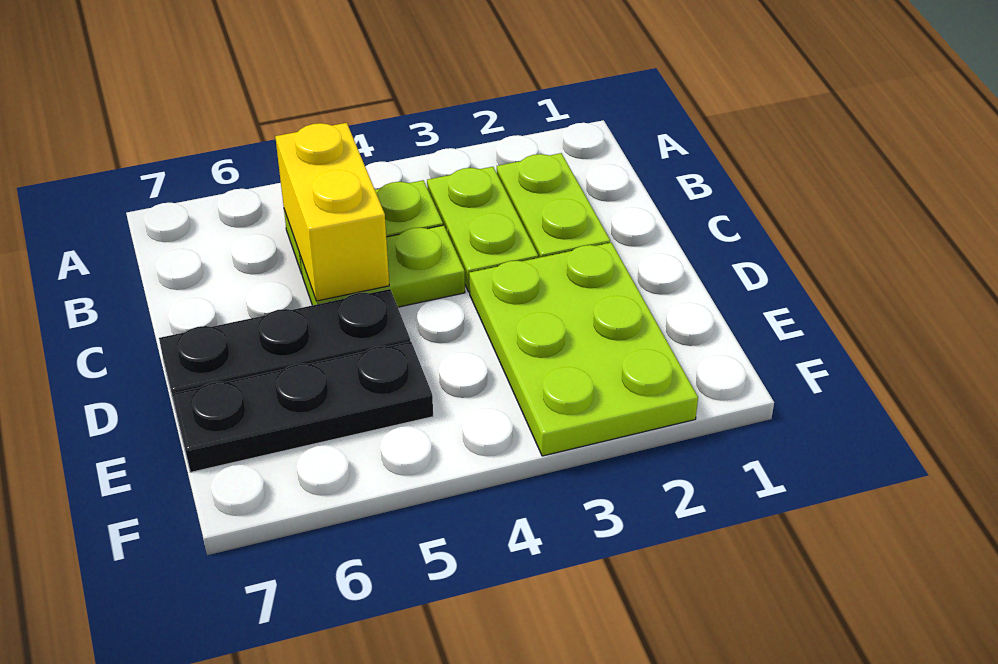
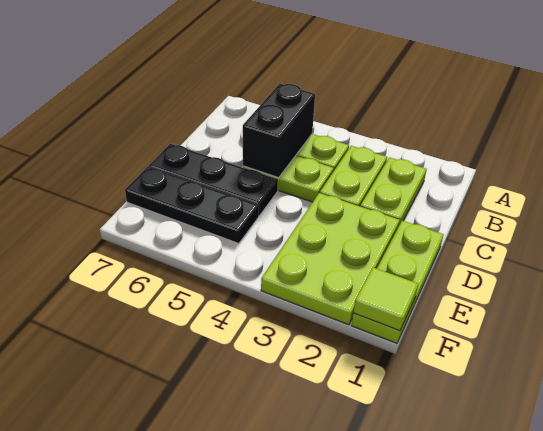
yellow 1x2 brick [275,123,389,301] -> black 1x2 brick [243,84,315,178]
none -> lime 1x3 plate [351,221,444,343]
none -> lime 1x1 tile [353,268,418,331]

